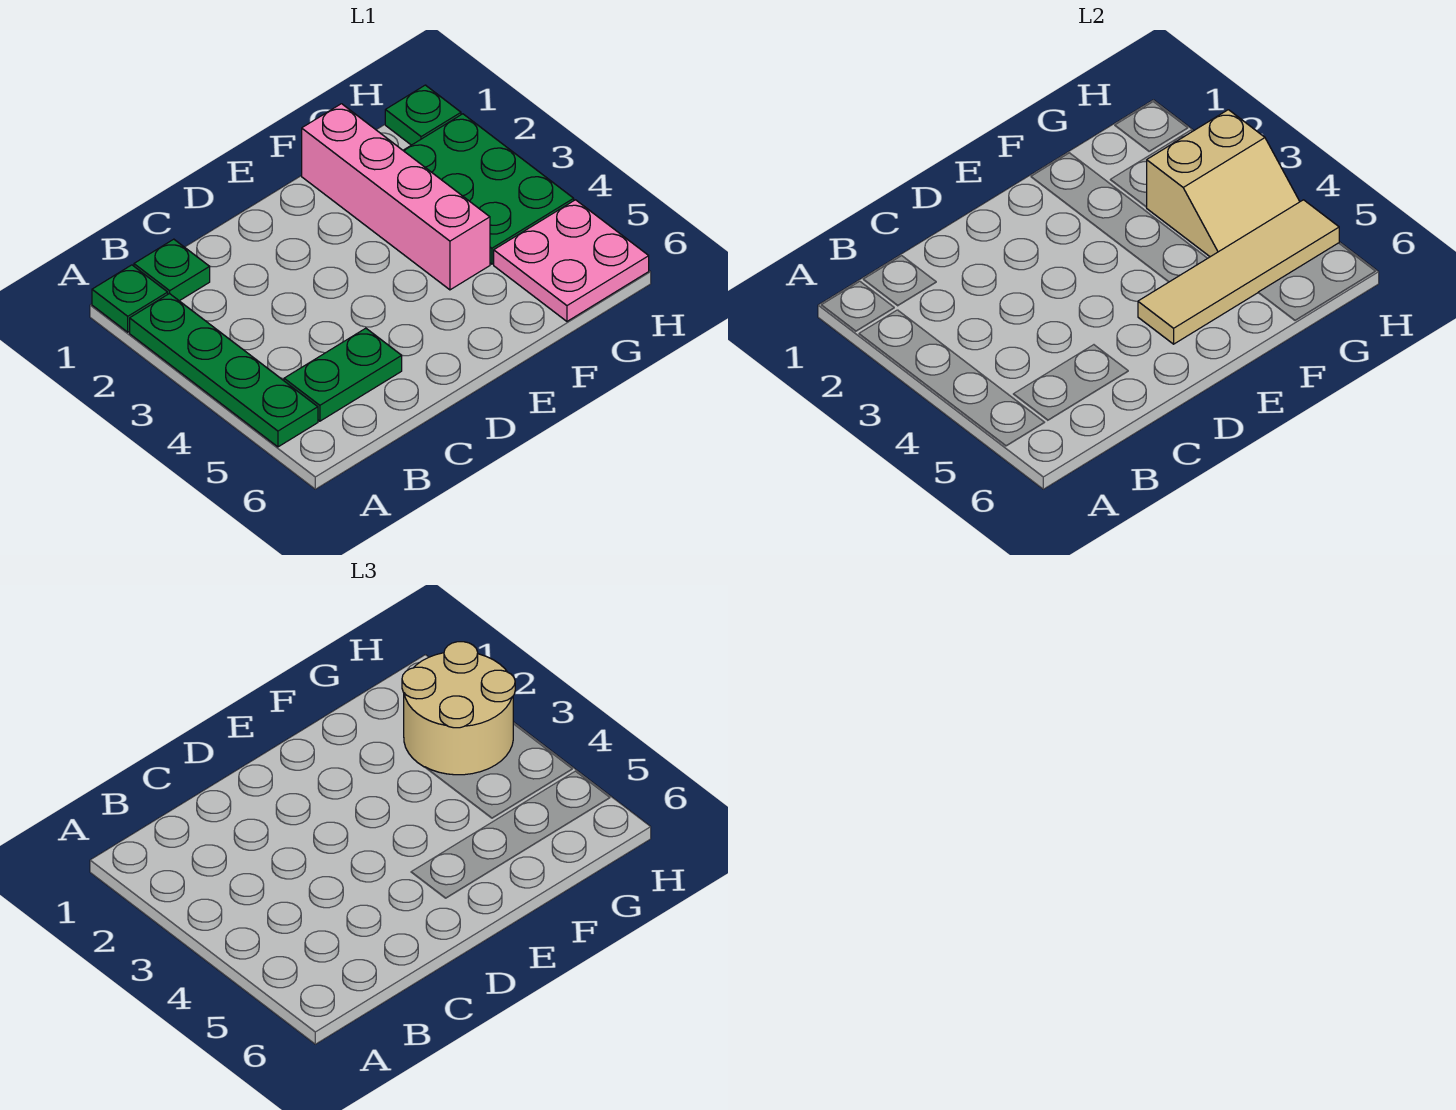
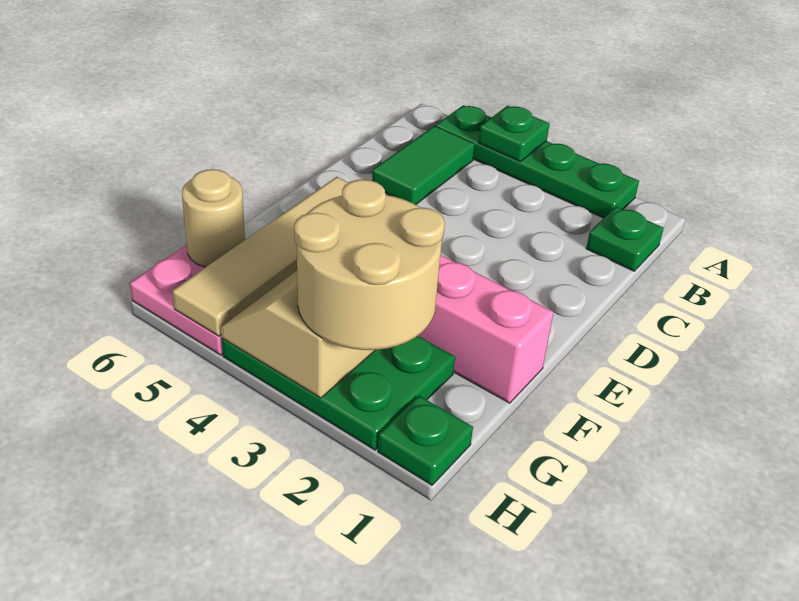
green 1x1 plate [92,265,168,332] -> green 1x1 plate moved to [478,106,549,162]
green 1x2 plate [284,328,402,421] -> green 1x2 tile [372,126,475,205]
none -> tan 1x1 round brick [182,169,245,267]

